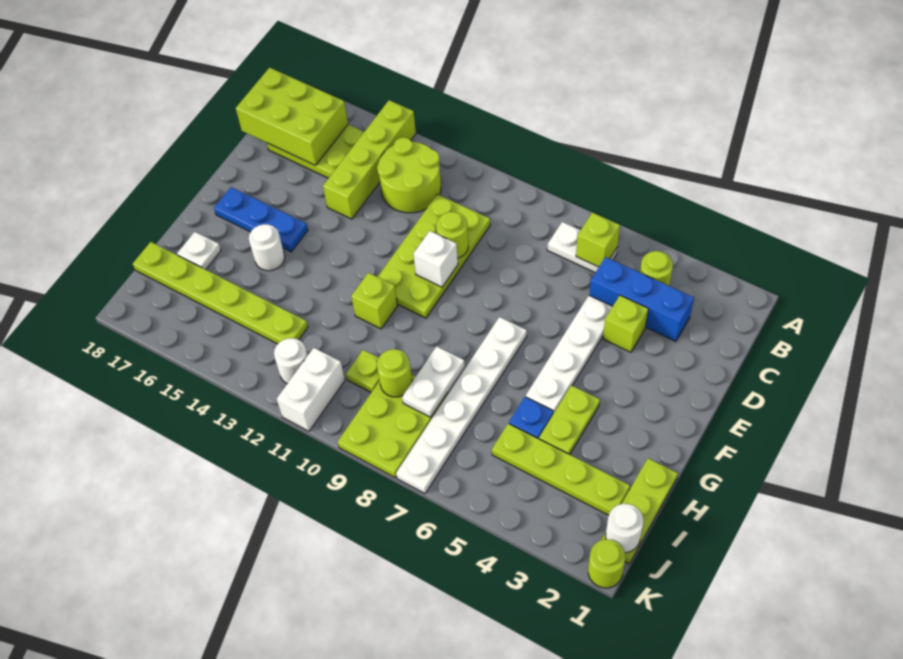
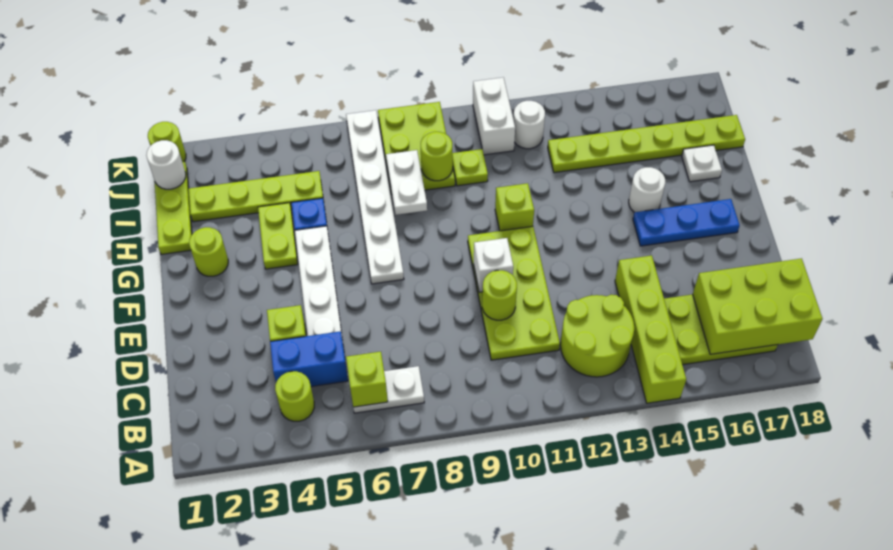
blue 1x3 brick [589,257,694,341] -> blue 1x2 brick [270,331,348,387]
none -> lime 1x1 round brick [189,227,228,276]

